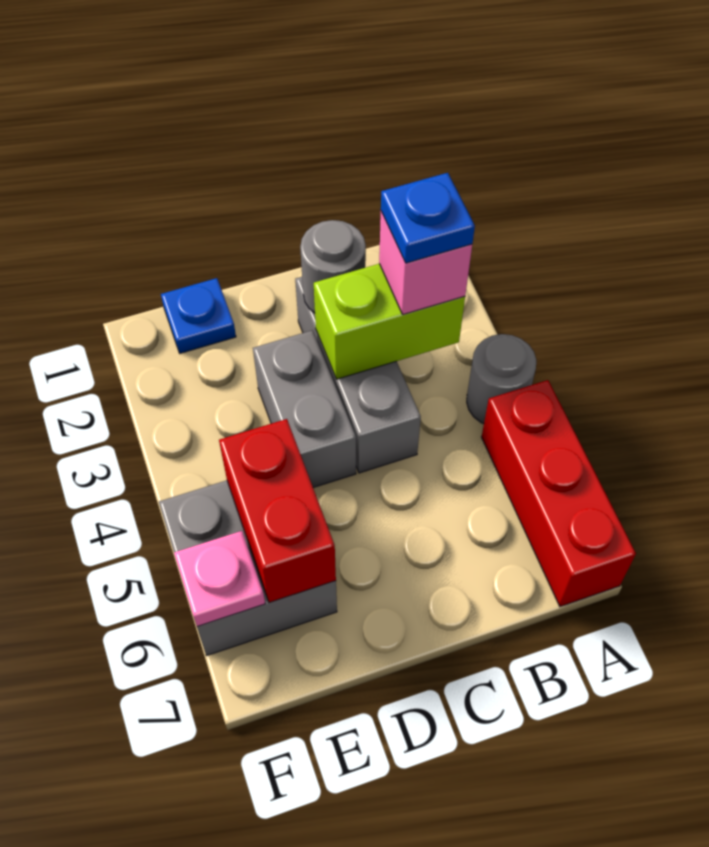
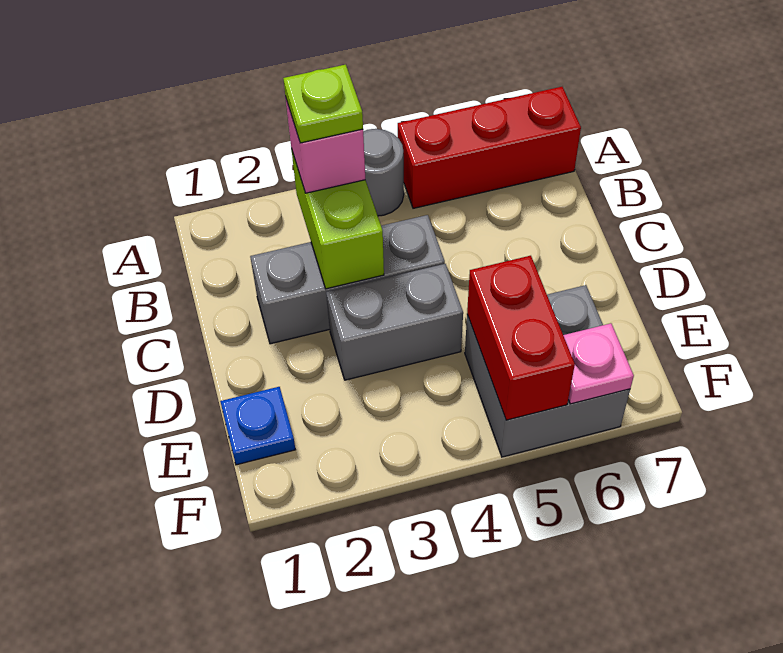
blue 1x1 plate [381,173,475,263] -> lime 1x1 plate [283,65,363,143]
grey 1x1 round brick [300,220,366,313] -> none
red 1x2 brick [219,419,336,603] -> red 1x2 brick turned to [467,256,575,420]

